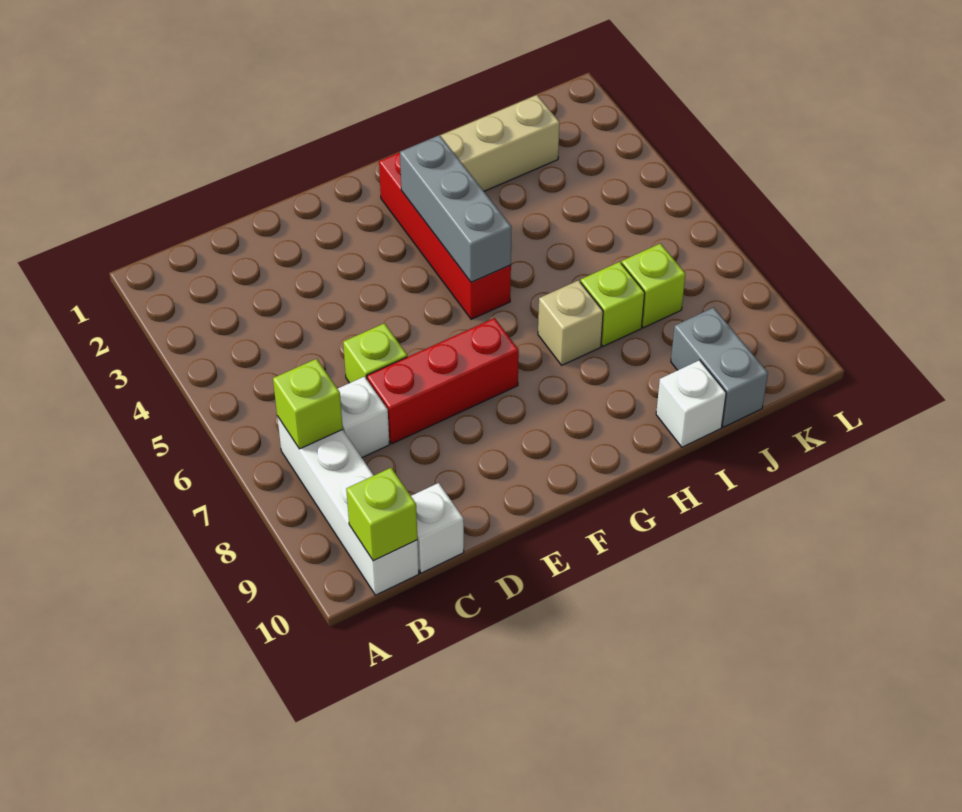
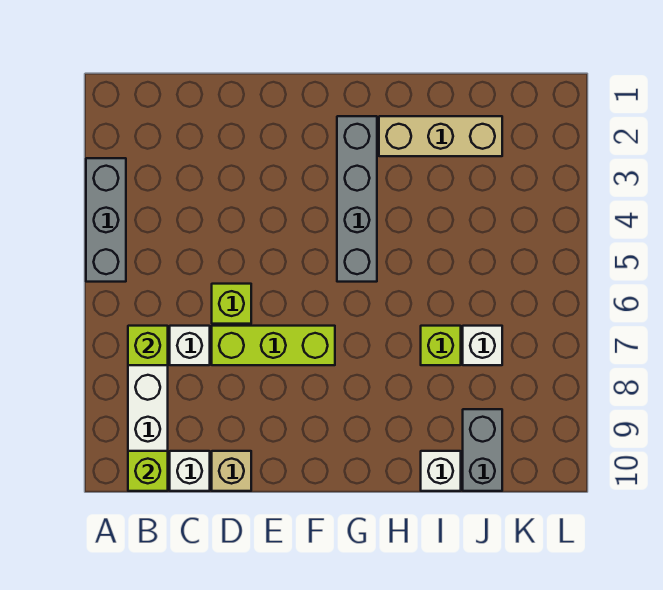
red 1x3 brick [367,318,519,444] -> lime 1x3 brick [212,326,335,365]
red 1x4 brick [379,153,511,319] -> grey 1x4 brick [337,116,377,282]
grey 1x3 brick [400,135,512,282] -> grey 1x3 brick moved to [86,158,126,282]
tan 1x1 brick [538,280,603,365] -> tan 1x1 brick moved to [212,451,251,491]
lime 1x1 brick [622,244,686,328] -> white 1x1 brick [463,326,502,365]

